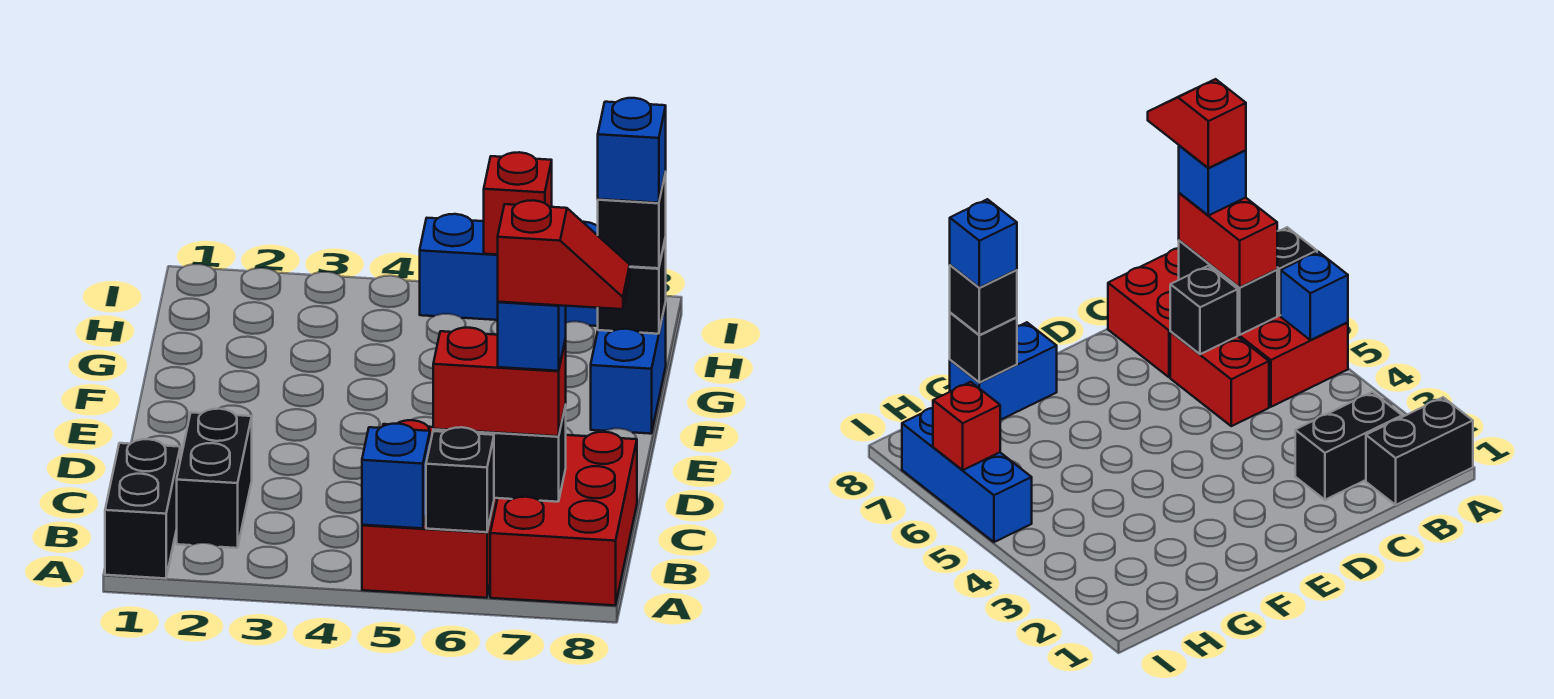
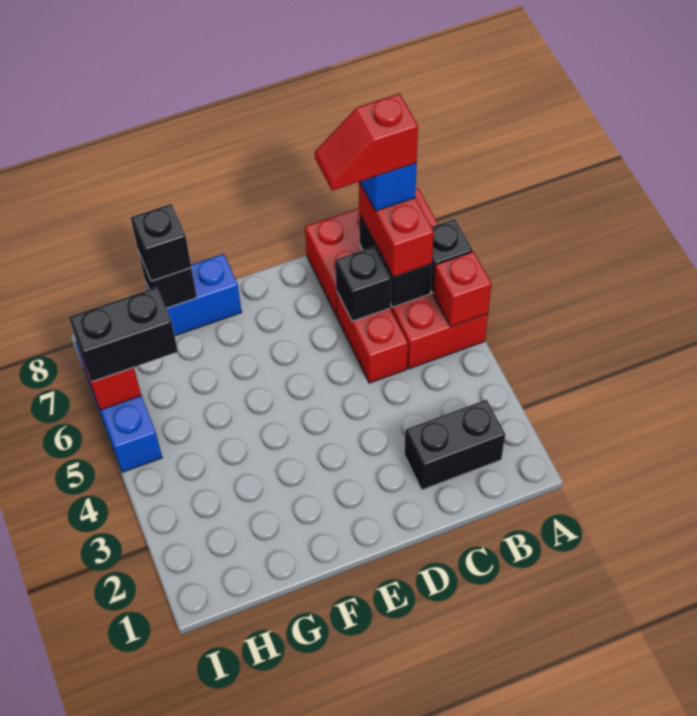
black 1x2 brick [105,439,180,578] -> black 1x2 brick moved to [69,287,178,382]
blue 1x1 brick [362,424,430,528] -> red 1x1 brick [433,252,492,327]
red 1x2 slope [498,200,630,309] -> red 1x2 slope turned to [315,94,418,191]
blue 1x1 brick [598,98,666,203] -> none

